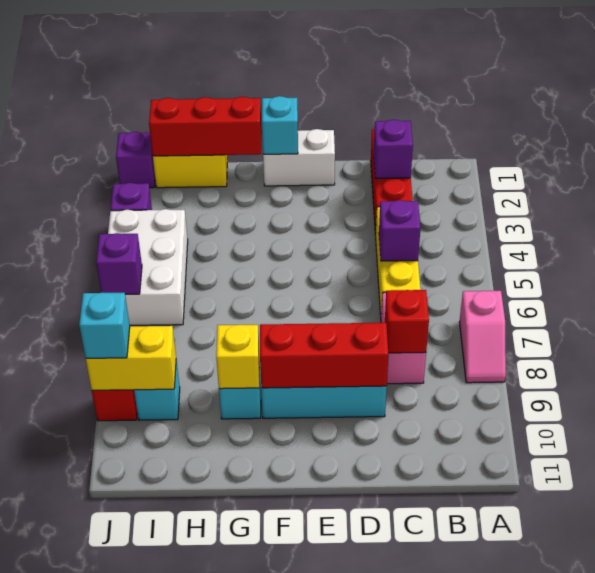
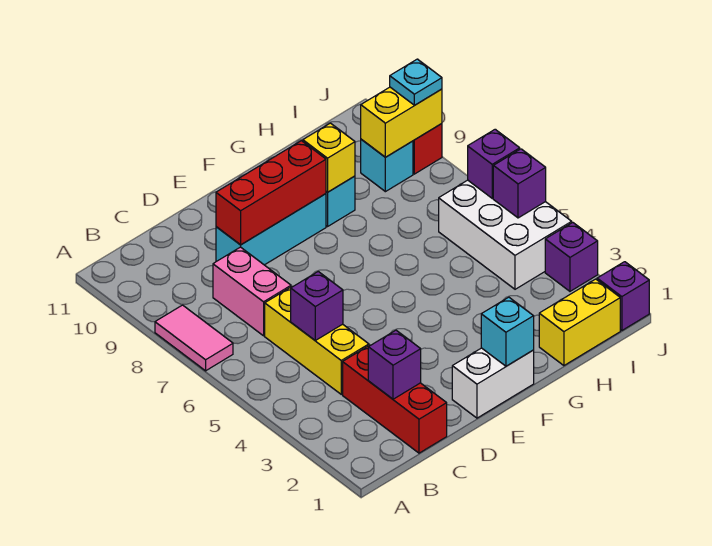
pink 1x2 slope [460,291,506,383] -> pink 1x2 tile [155,305,233,371]
red 1x1 brick [385,290,429,353] -> none
red 1x3 brick [149,97,262,156] -> none
none -> purple 1x1 brick [493,149,546,218]
cyan 1x1 brick [79,292,130,358] -> cyan 1x1 plate [390,59,442,105]

